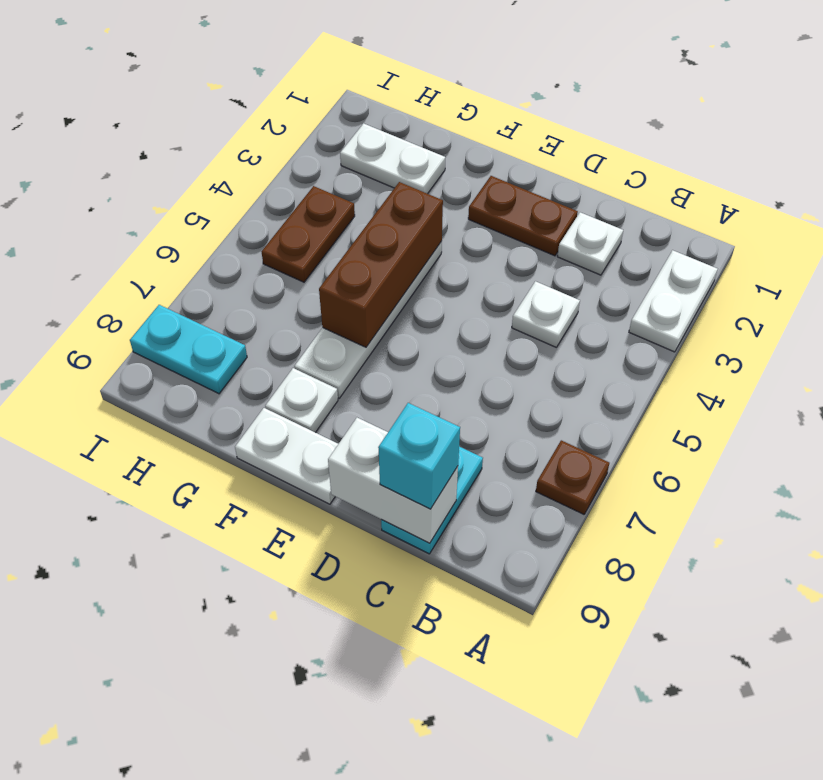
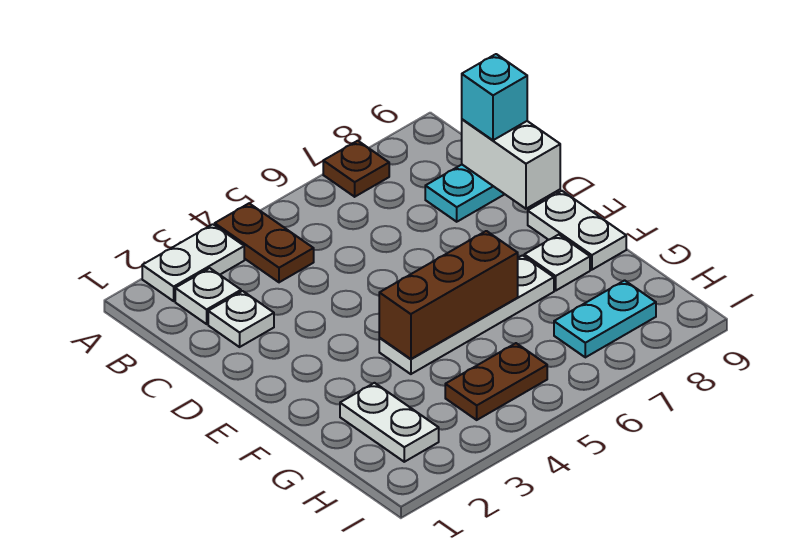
white 1x1 plate [512,281,580,347] -> white 1x1 plate moved to [175,268,241,324]
brown 1x2 plate [468,176,578,256] -> brown 1x2 plate moved to [215,203,314,282]
cyan 1x2 plate [130,305,247,394] -> cyan 1x2 plate turned to [554,280,656,357]

